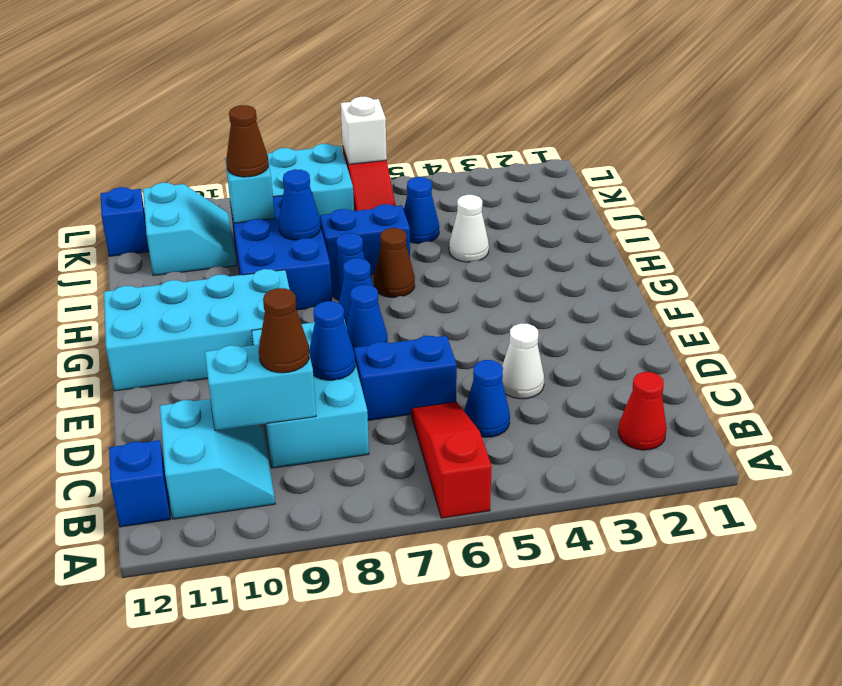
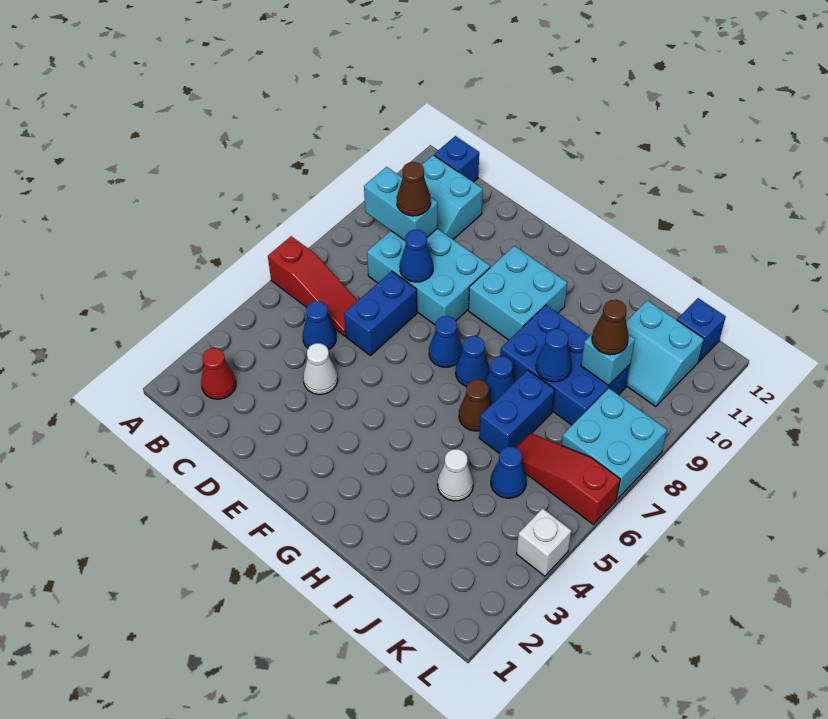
cyan 1x2 brick [205,345,316,430] -> cyan 1x2 brick turned to [364,167,438,241]
cyan 2x4 brick [104,269,290,391] -> cyan 2x2 brick [469,246,567,340]
white 1x1 brick [341,97,387,164] -> white 1x1 brick moved to [517,508,572,576]

